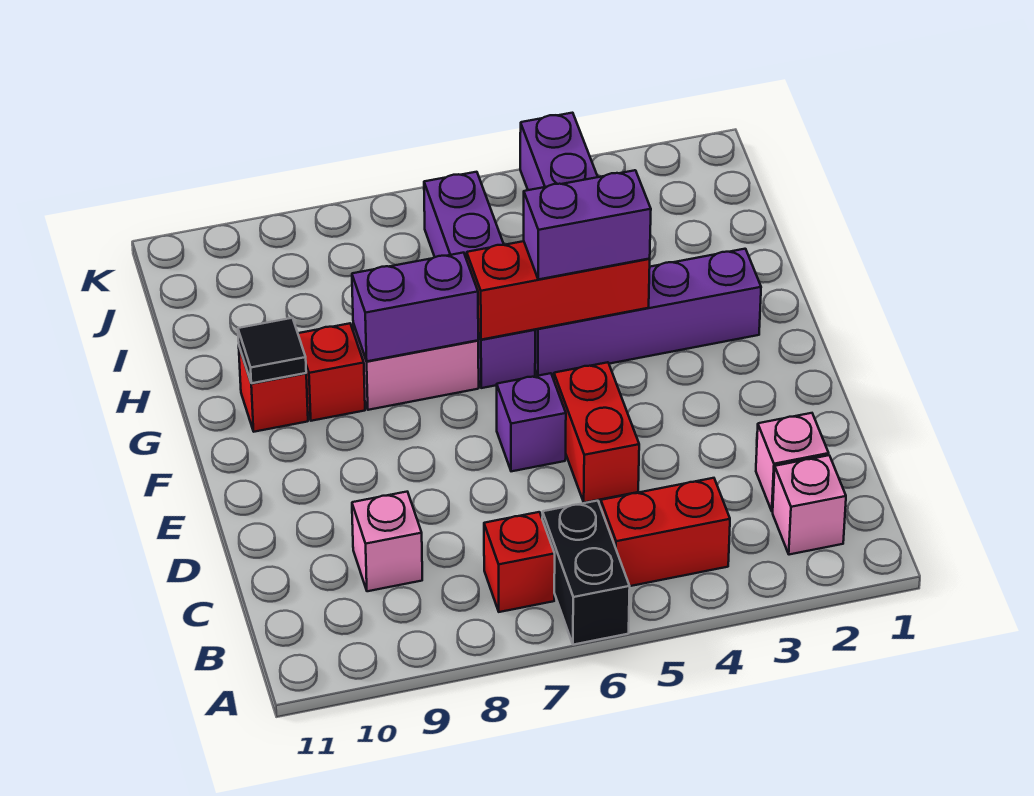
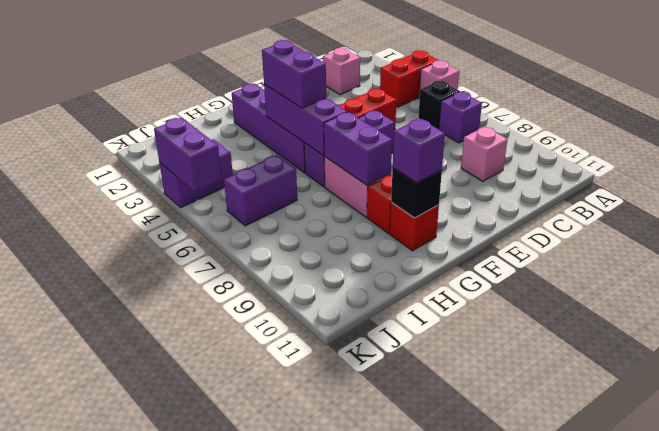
black 1x2 brick [542,501,630,645] -> black 1x1 brick [418,81,460,129]
pink 1x1 brick [773,455,846,555] -> pink 1x1 brick moved to [419,61,459,99]
red 1x2 brick [601,478,730,586] -> red 1x2 brick turned to [380,50,439,107]
red 1x1 brick [484,512,555,612] -> purple 1x1 brick [439,92,482,143]
red 1x3 brick [467,241,650,340] -> purple 1x3 brick [264,84,347,155]
black 1x1 tile [238,318,306,383] -> black 1x1 brick [391,168,442,218]
none -> purple 1x1 brick [393,119,445,183]
none -> purple 1x2 brick [154,118,221,191]

